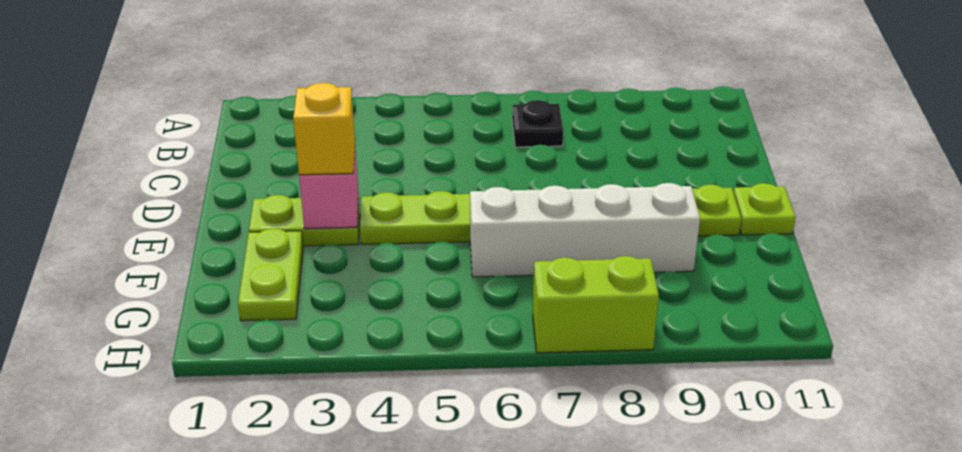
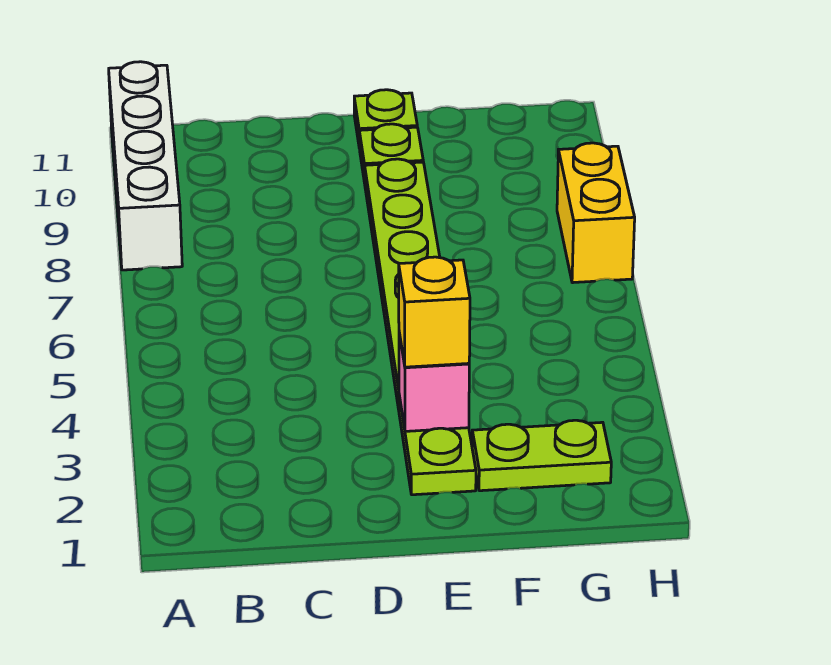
black 1x1 plate [512,100,563,147] -> none
white 1x4 brick [470,183,700,277] -> white 1x4 brick moved to [109,62,182,270]
lime 1x2 brick [533,256,659,353] -> yellow 1x2 brick [557,143,635,283]

